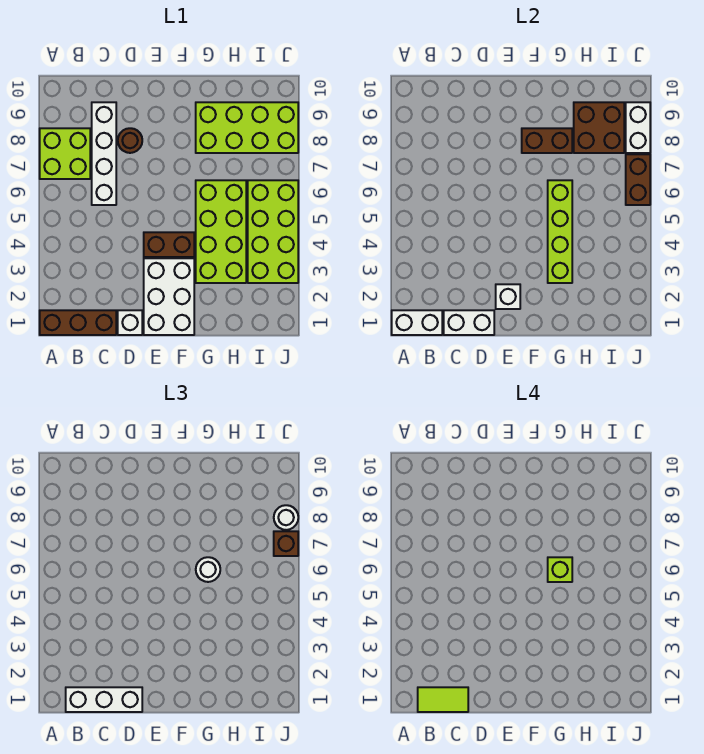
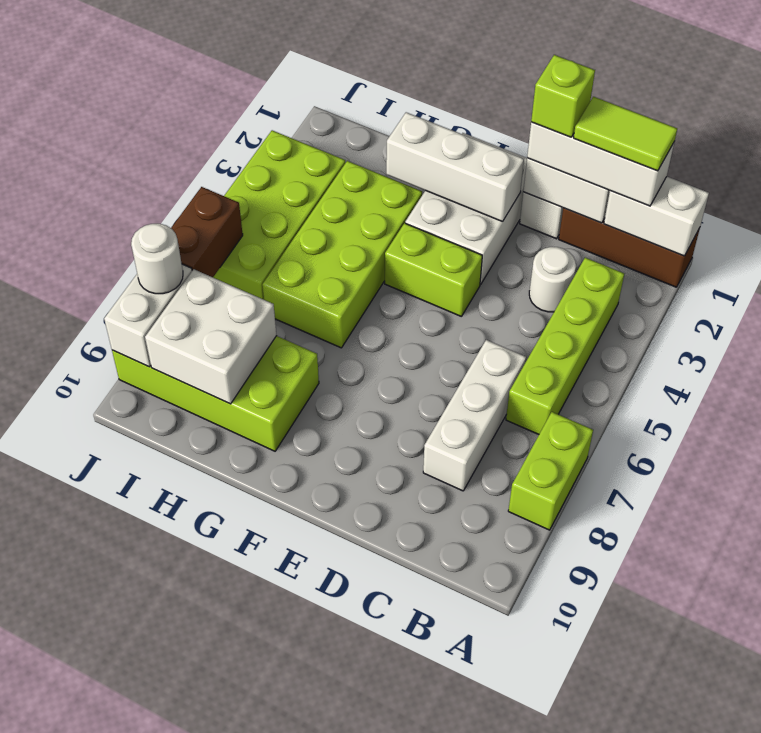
lime 2x2 brick [40,128,90,179] -> lime 1x2 brick [508,412,593,530]
white 1x4 brick [92,102,116,205] -> white 1x3 brick [423,340,526,491]
brown 1x1 round brick [118,128,142,153] -> none
white 1x1 brick [496,284,520,309] -> white 1x3 brick [386,112,524,222]
brown 1x2 brick [144,232,194,257] -> lime 1x2 brick [385,223,482,317]
brown 1x2 brick [522,128,572,153] -> none
lime 1x4 brick [548,180,572,283] -> lime 1x4 brick moved to [506,258,624,434]
white 1x1 round brick [196,557,220,582] -> white 1x1 round brick moved to [529,247,576,312]
lime 1x1 brick [548,557,572,582] -> lime 1x1 brick moved to [531,55,595,137]
brown 2x2 brick [574,102,624,153] -> white 2x2 brick [145,269,277,404]
brown 1x1 brick [274,531,298,556] -> none

